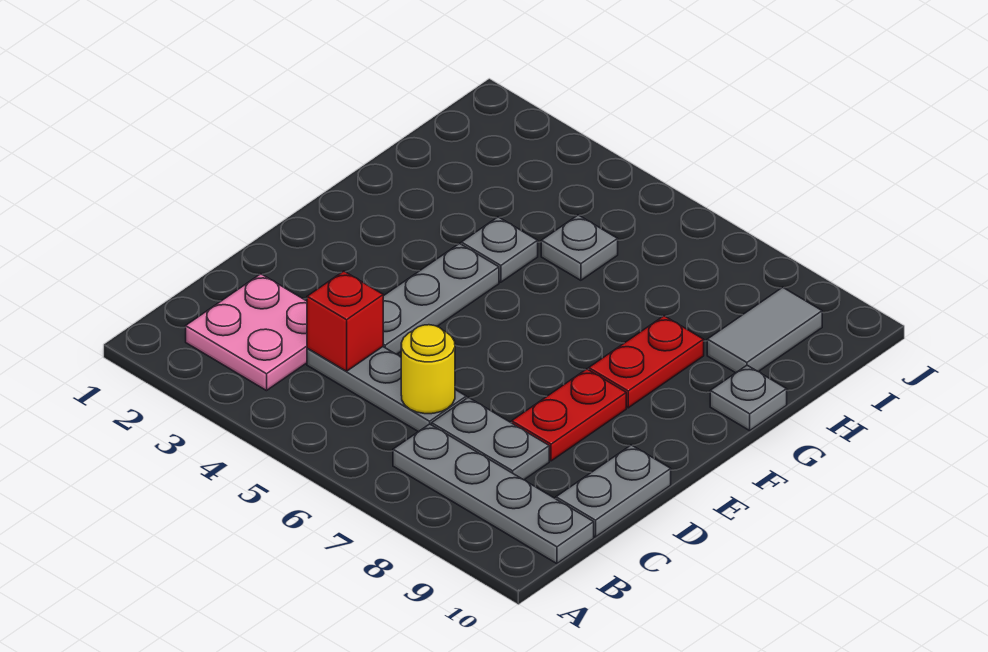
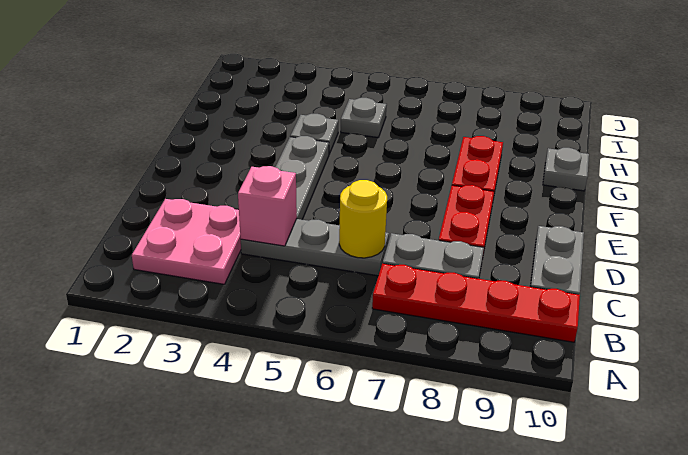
grey 1x4 plate [393,424,594,564] -> red 1x4 plate [372,264,580,342]
red 1x1 brick [307,271,383,371] -> pink 1x1 brick [238,166,297,246]
grey 1x2 tile [707,287,822,373] -> none

